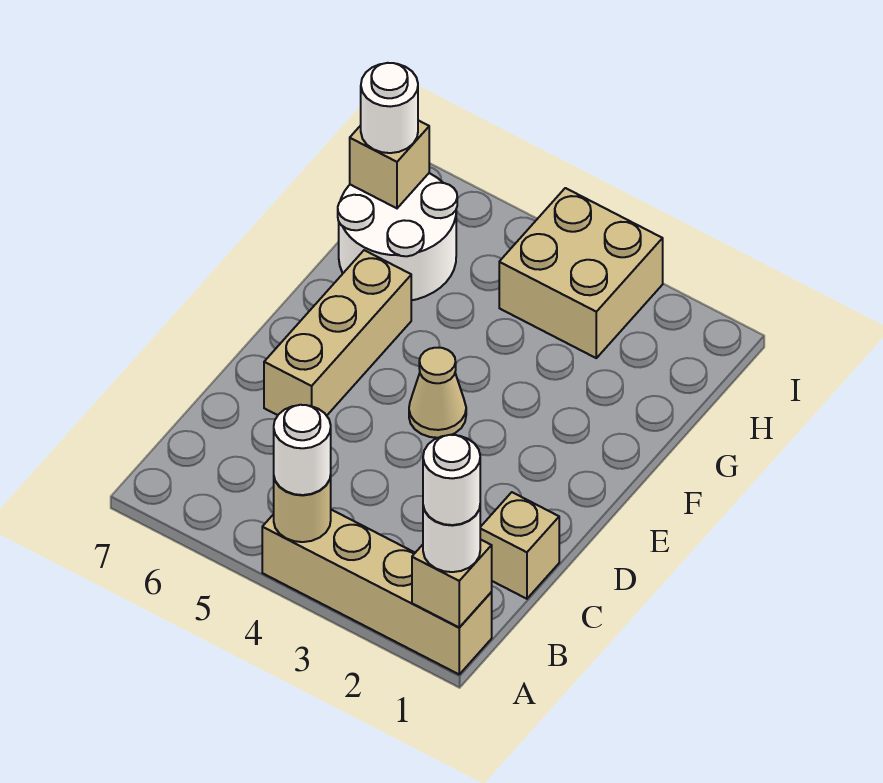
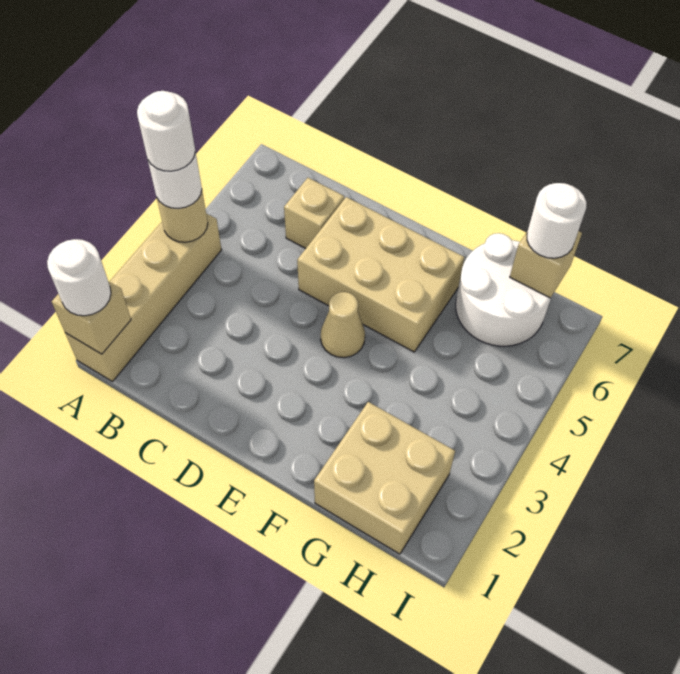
white 1x1 round brick [423,435,480,525] -> white 1x1 round brick moved to [137,91,195,171]
tan 1x1 brick [480,492,559,599] -> tan 1x1 brick moved to [284,178,344,249]
tan 1x3 brick [264,250,411,416] -> tan 2x3 brick [297,197,464,352]
tan 2x2 brick [499,188,663,358] -> tan 2x2 brick moved to [314,402,455,554]

